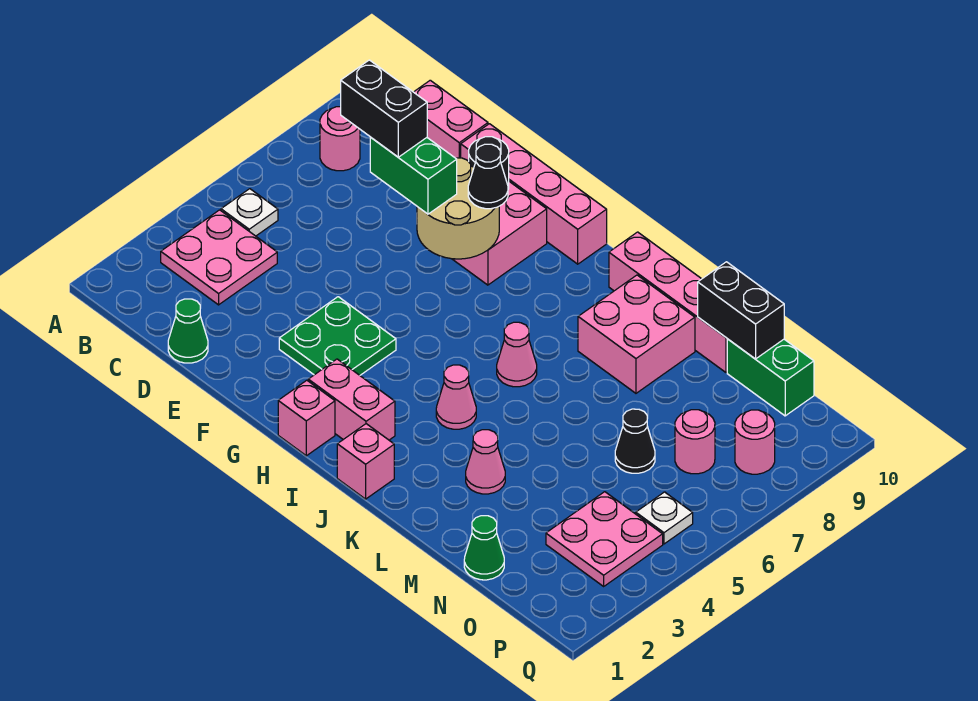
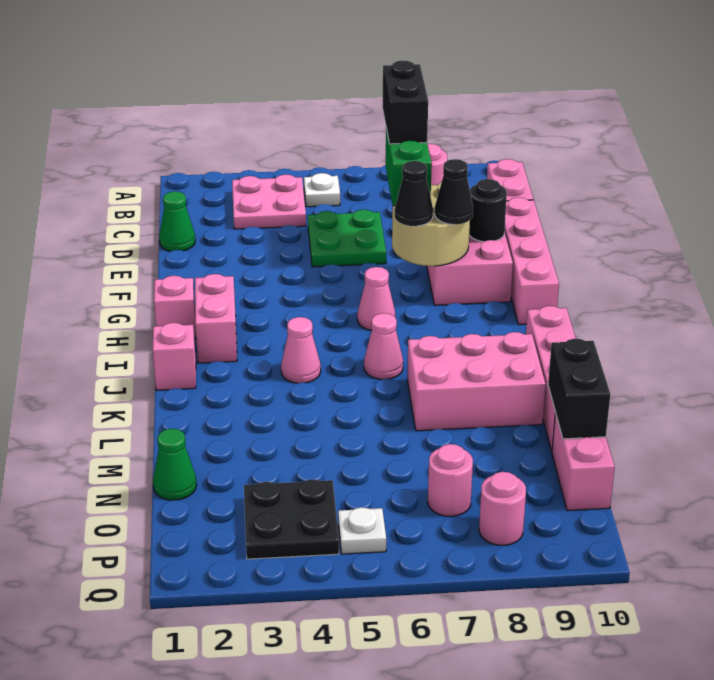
green 2x2 plate [279,297,396,375] -> green 2x2 plate moved to [308,210,386,267]
pink 2x2 brick [578,275,695,393] -> pink 2x3 brick [407,332,546,431]
pink 1x1 cone [466,430,505,494] -> pink 1x1 cone moved to [357,267,395,331]
black 1x1 cone [615,409,655,473] -> black 1x1 cone moved to [395,161,433,226]
green 1x2 brick [727,339,814,416] -> pink 1x2 brick [552,413,615,511]
pink 2x2 plate [546,492,663,586] -> black 2x2 plate [244,479,339,559]

